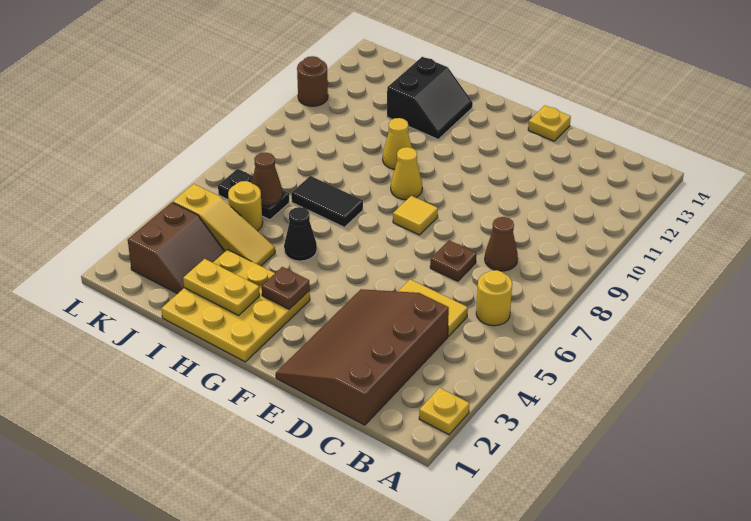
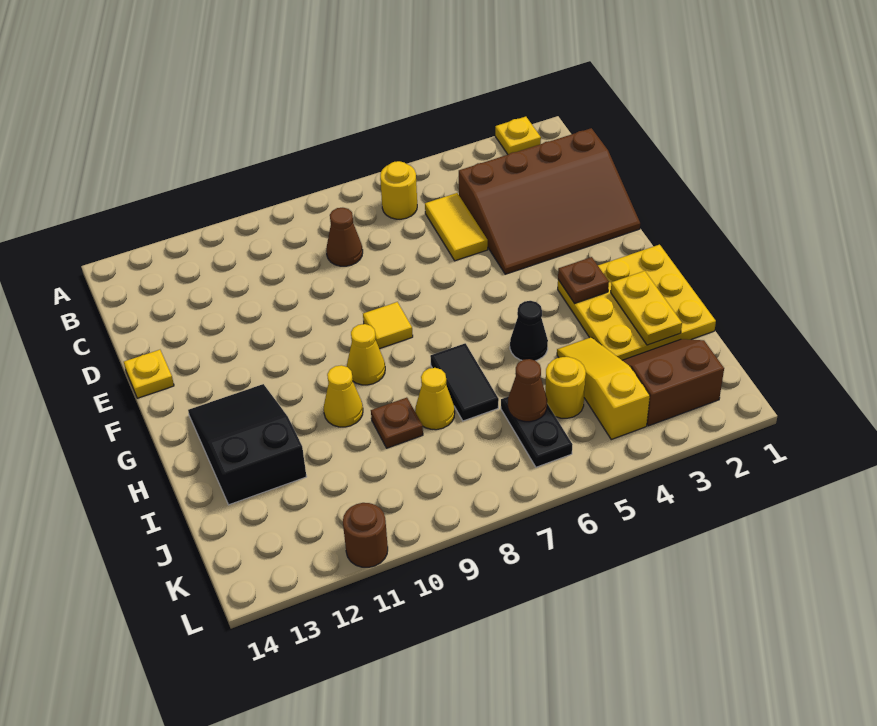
brown 1x1 plate [430,240,476,281] -> brown 1x1 plate moved to [371,398,423,448]
black 2x2 slope [387,57,473,139] -> black 2x3 slope [188,384,307,505]
none -> yellow 1x1 cone [415,368,455,430]

